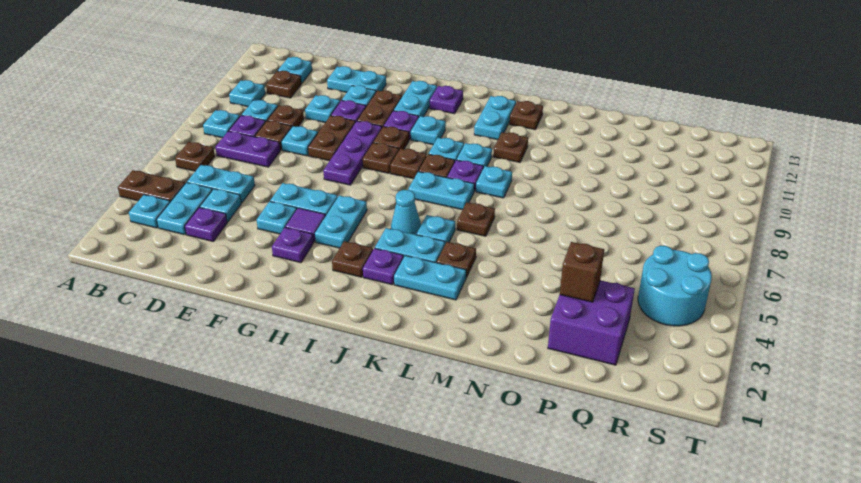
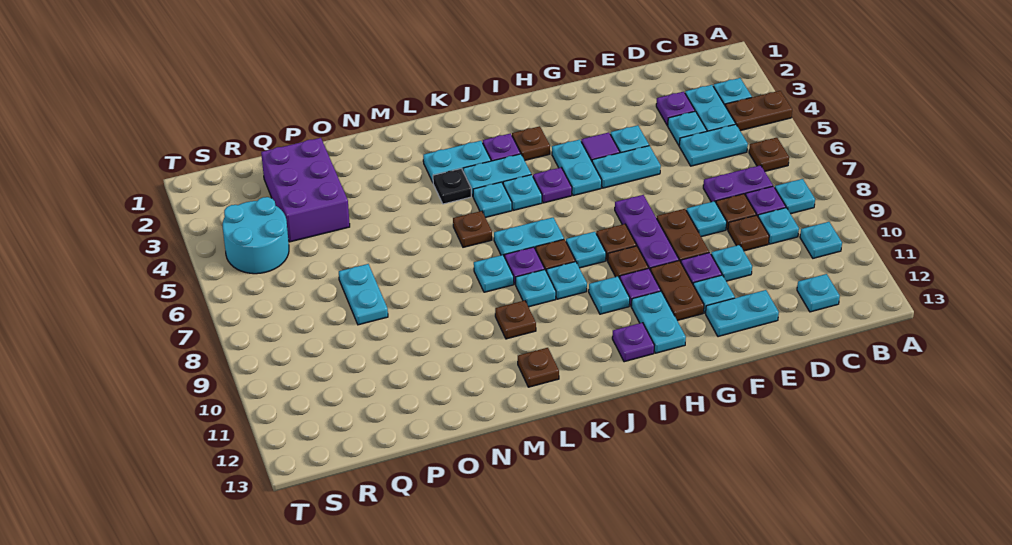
brown 1x1 plate [266,71,301,98] -> none
purple 1x1 plate [272,227,314,263] -> purple 1x1 plate moved to [533,168,572,203]
brown 1x1 plate [390,149,427,179] -> cyan 1x1 plate [566,232,606,268]
cyan 1x1 cone [391,190,421,235] -> cyan 1x1 plate [503,175,542,210]
cyan 1x2 plate [474,96,516,140] -> cyan 1x2 plate moved to [339,264,388,325]
brown 1x1 plate [437,242,476,278] -> black 1x1 plate [433,168,471,204]
purple 2x2 brick [548,280,635,365] -> purple 2x3 brick [261,138,350,242]
brown 1x1 brick [560,242,604,302] -> none

